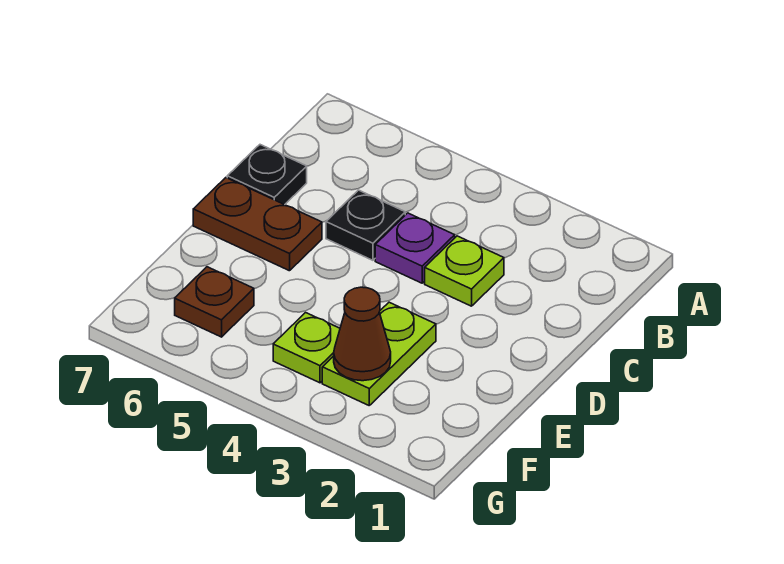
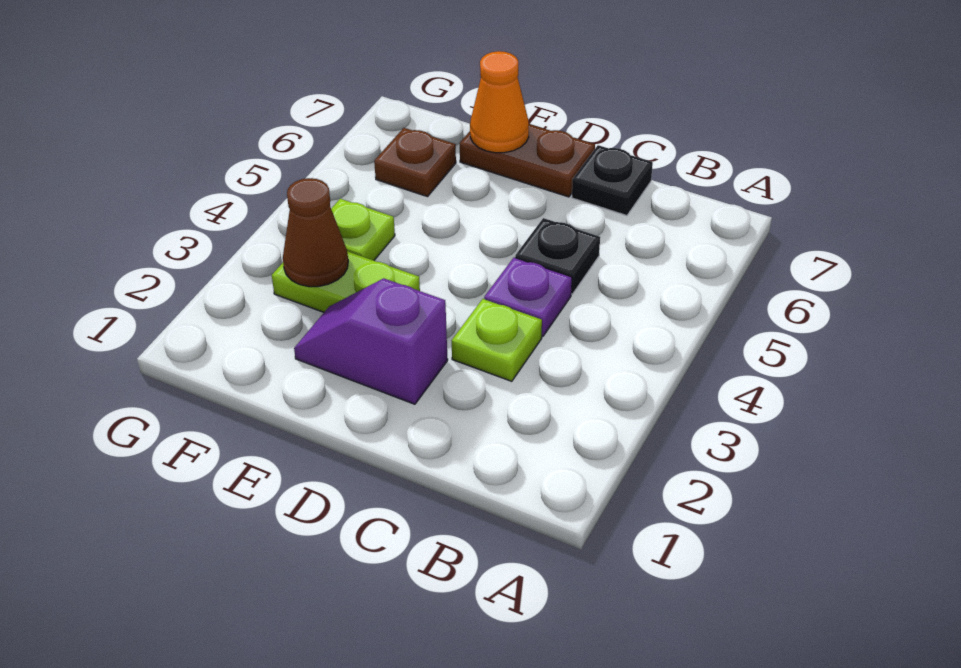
none -> purple 1x2 slope [294,279,448,404]
brown 1x2 plate [193,178,322,271] -> brown 1x2 plate turned to [460,124,595,197]
none -> orange 1x1 cone [470,51,529,153]

